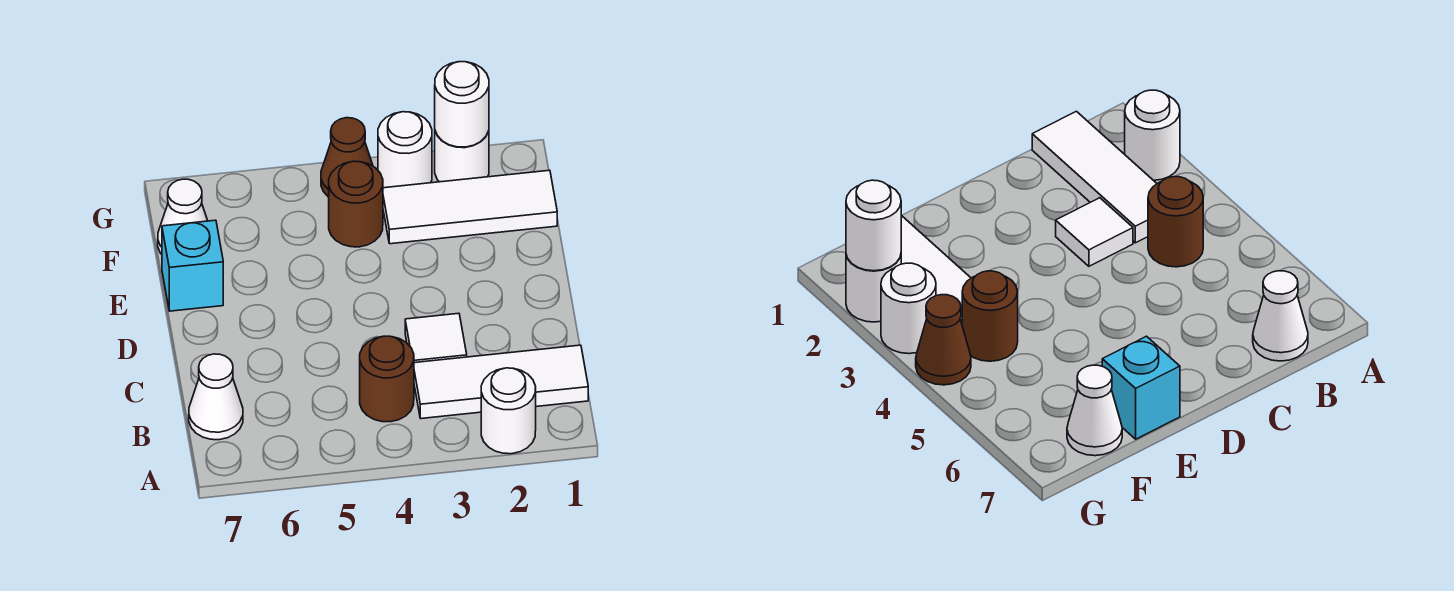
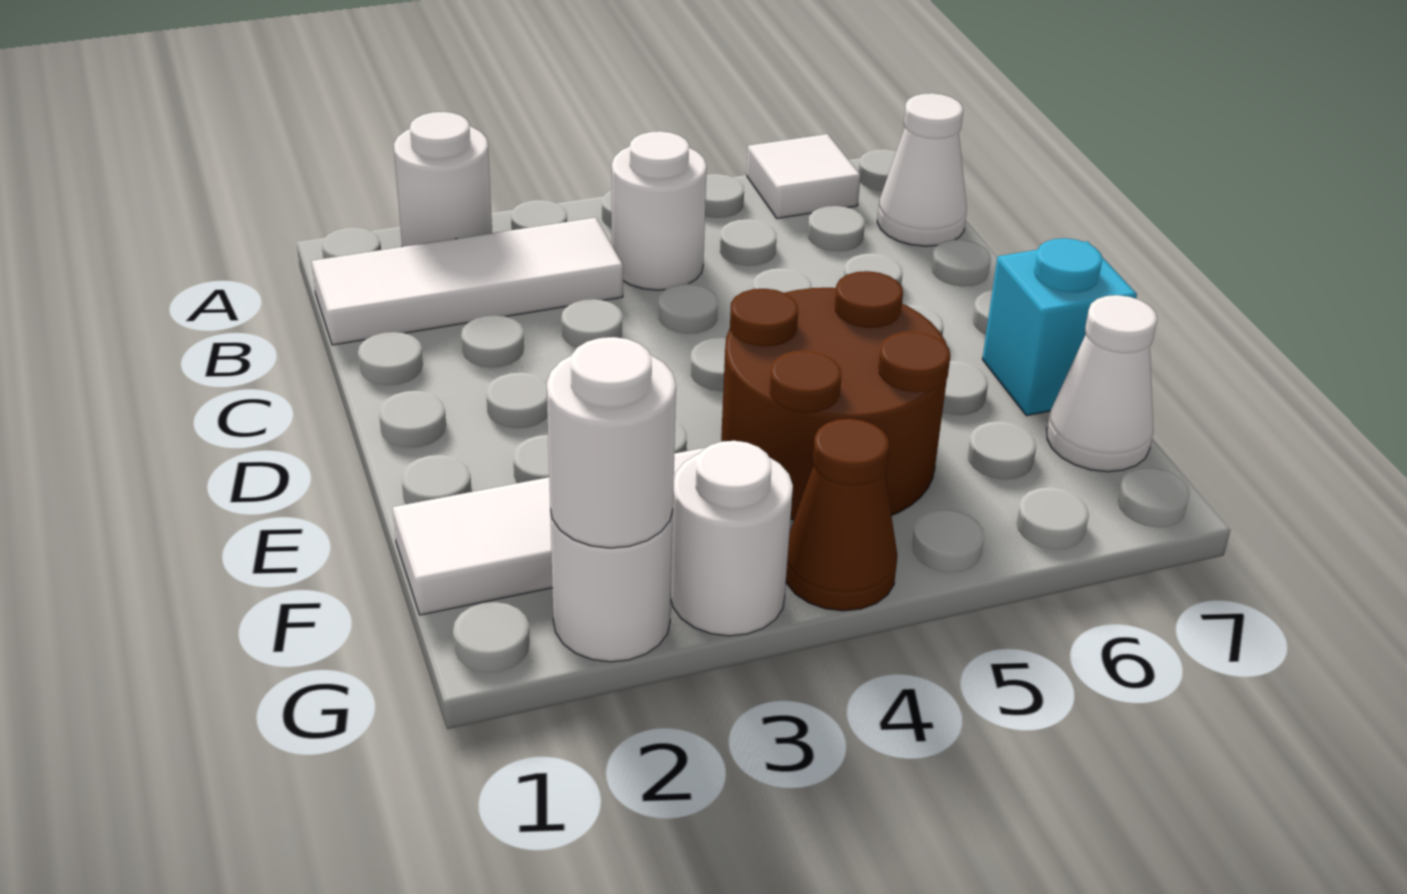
brown 1x1 round brick [360,336,414,422] -> white 1x1 round brick [612,131,707,290]
white 1x1 tile [405,313,467,363] -> white 1x1 tile moved to [747,134,861,218]
brown 1x1 round brick [329,161,383,247] -> brown 2x2 round brick [721,271,950,520]

